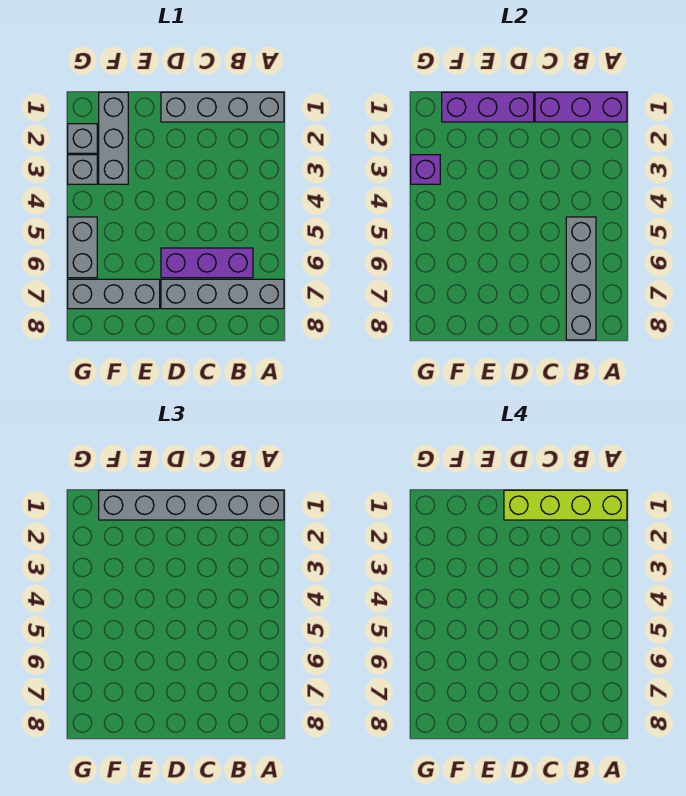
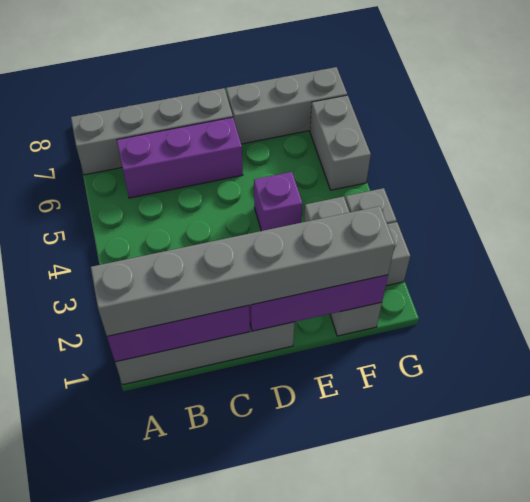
lime 1x4 brick [504,490,627,520] -> none
grey 1x4 brick [566,217,596,340] -> none
purple 1x1 brick [411,155,440,184] -> purple 1x1 brick moved to [254,172,303,231]

